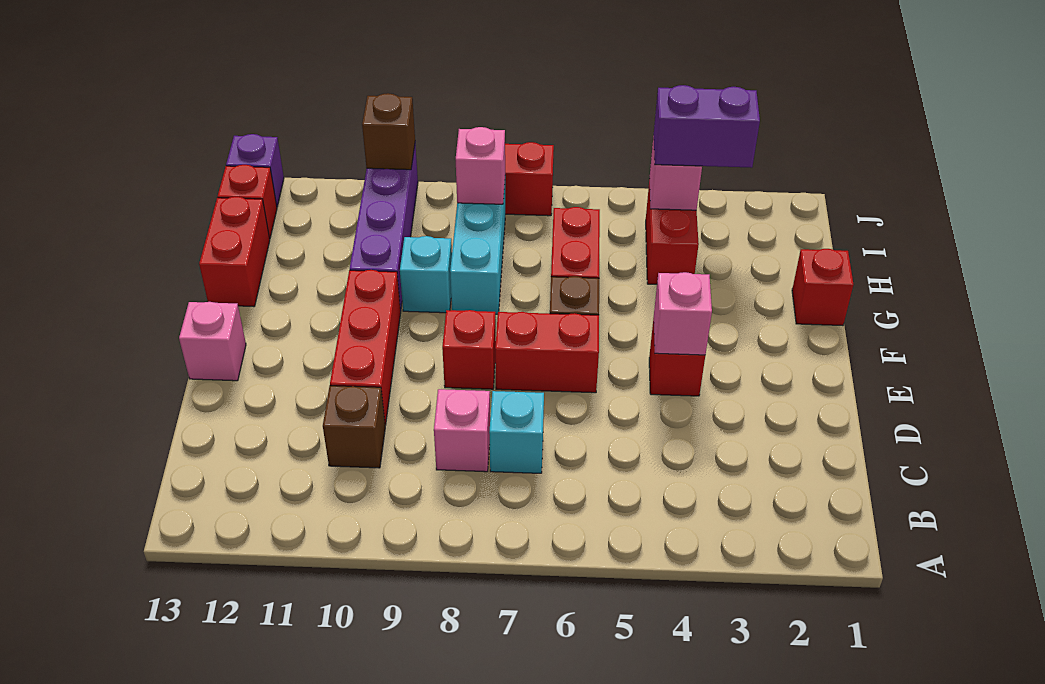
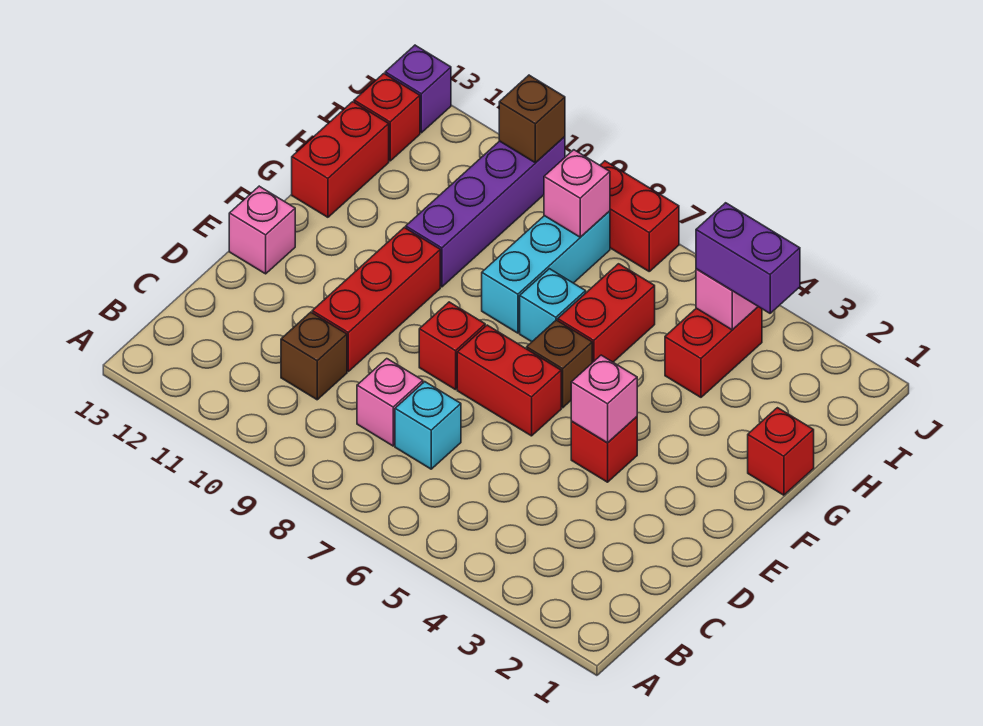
cyan 1x1 brick [400,236,452,313] -> cyan 1x1 brick moved to [520,269,586,342]

